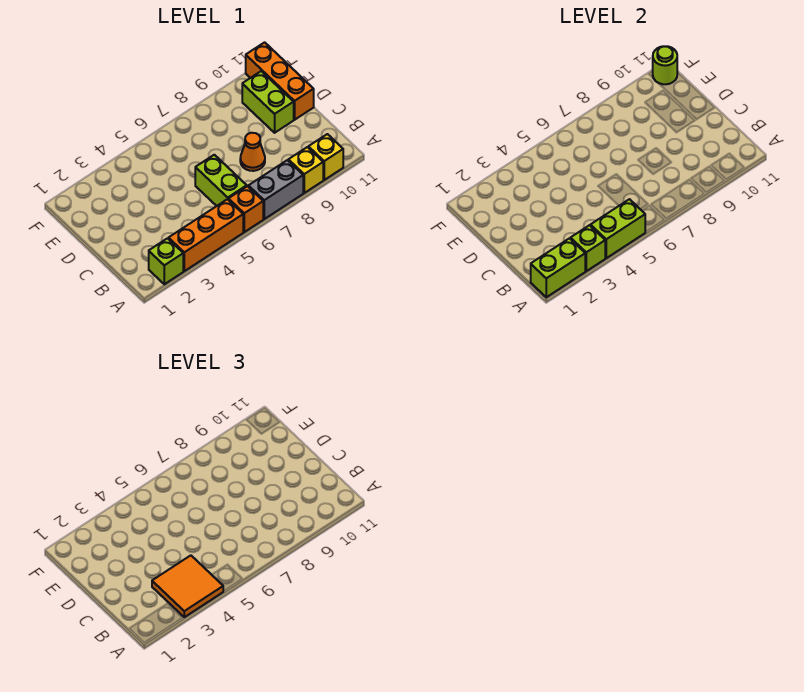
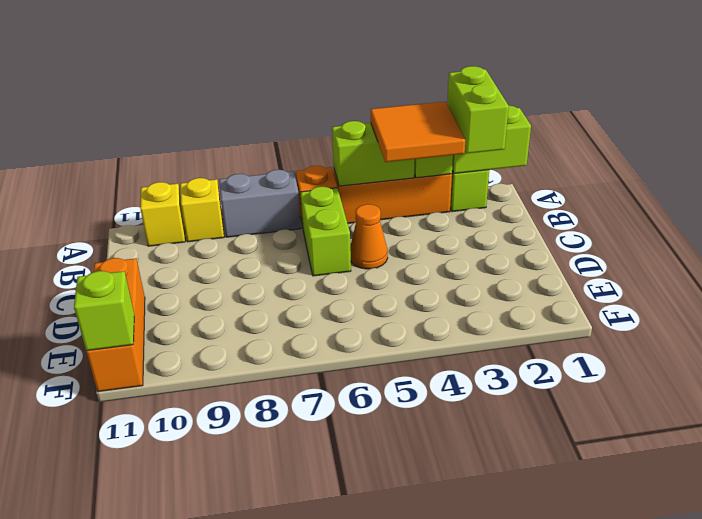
orange 1x1 cone [240,133,265,171] -> orange 1x1 cone moved to [350,204,388,269]
lime 1x2 brick [242,71,294,133] -> lime 1x2 brick moved to [447,66,509,153]
lime 1x1 round brick [653,46,677,84] -> lime 1x1 brick [74,271,134,351]

